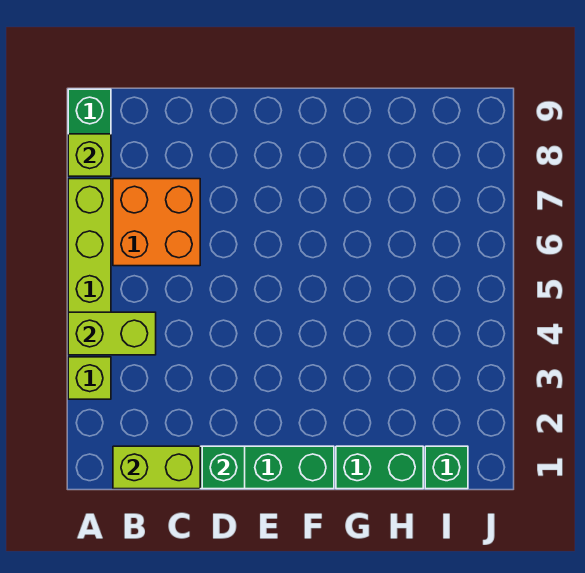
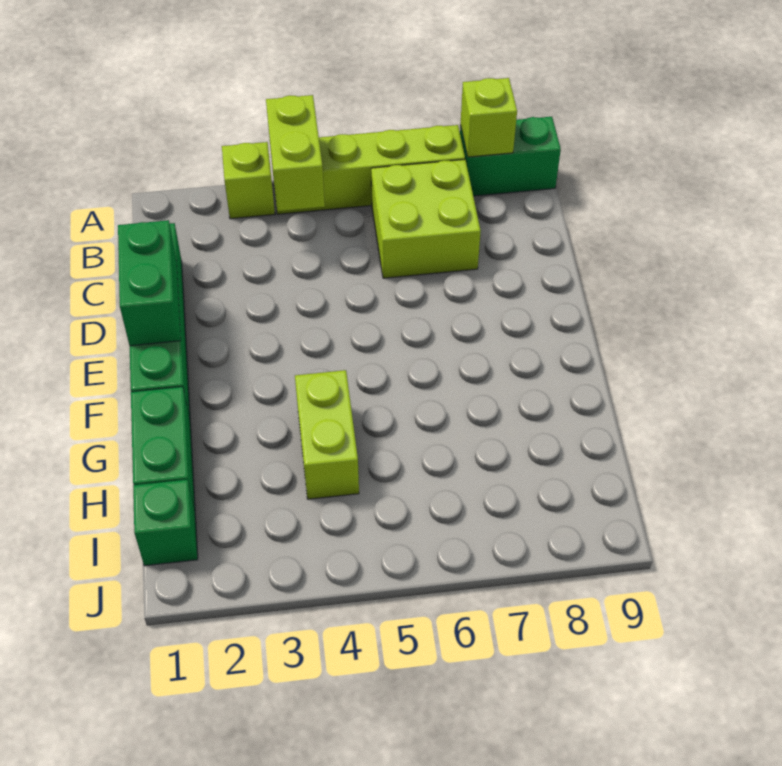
lime 1x2 brick [113,446,200,489] -> lime 1x2 brick moved to [295,370,359,499]
orange 2x2 brick [113,179,200,266] -> lime 2x2 brick [371,160,481,278]
green 1x1 brick [202,446,245,489] -> green 1x2 brick [118,220,181,346]

